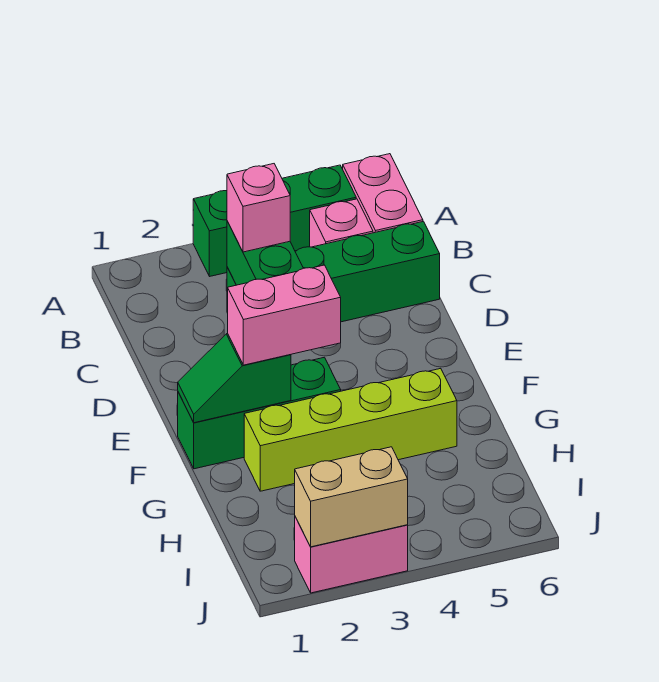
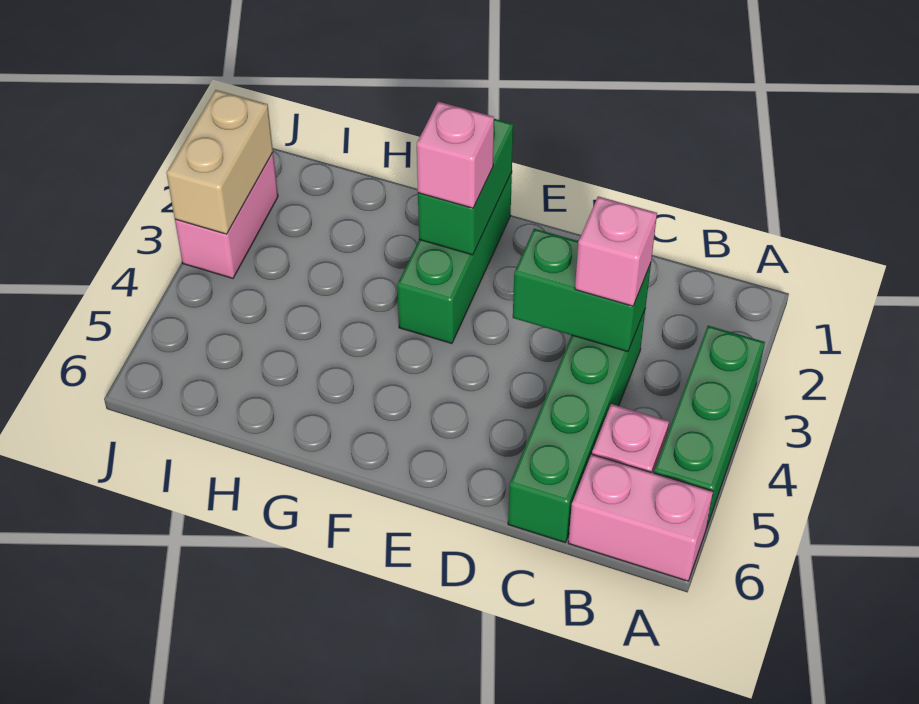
green 1x2 slope [178,333,291,423] -> green 1x2 brick [418,119,513,255]
pink 1x2 brick [228,265,341,365] -> pink 1x1 brick [417,102,494,208]
lime 1x4 brick [244,368,457,491] -> none

